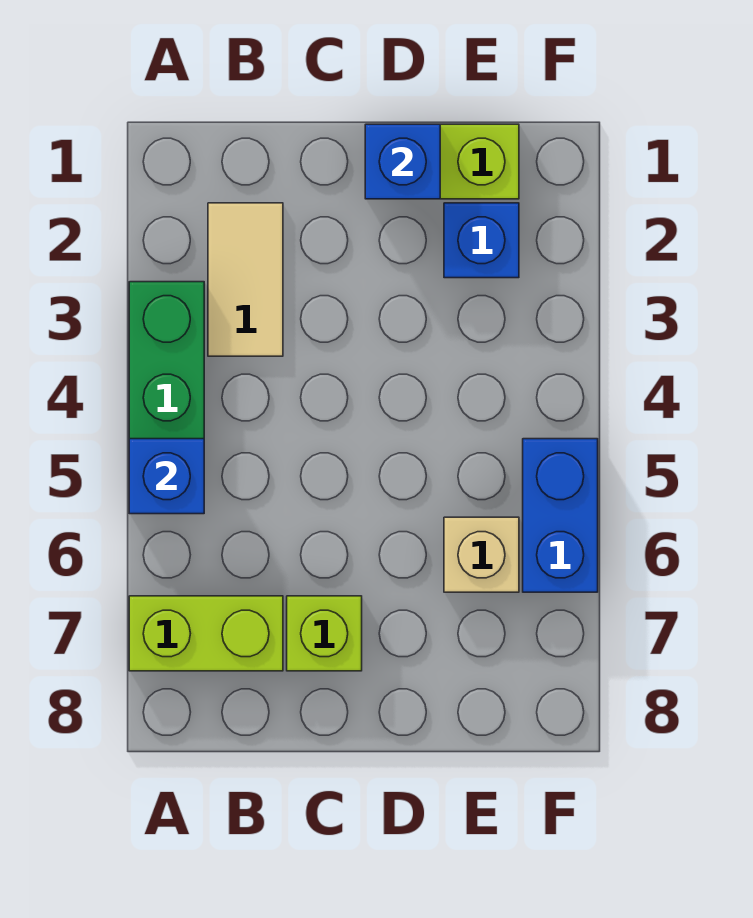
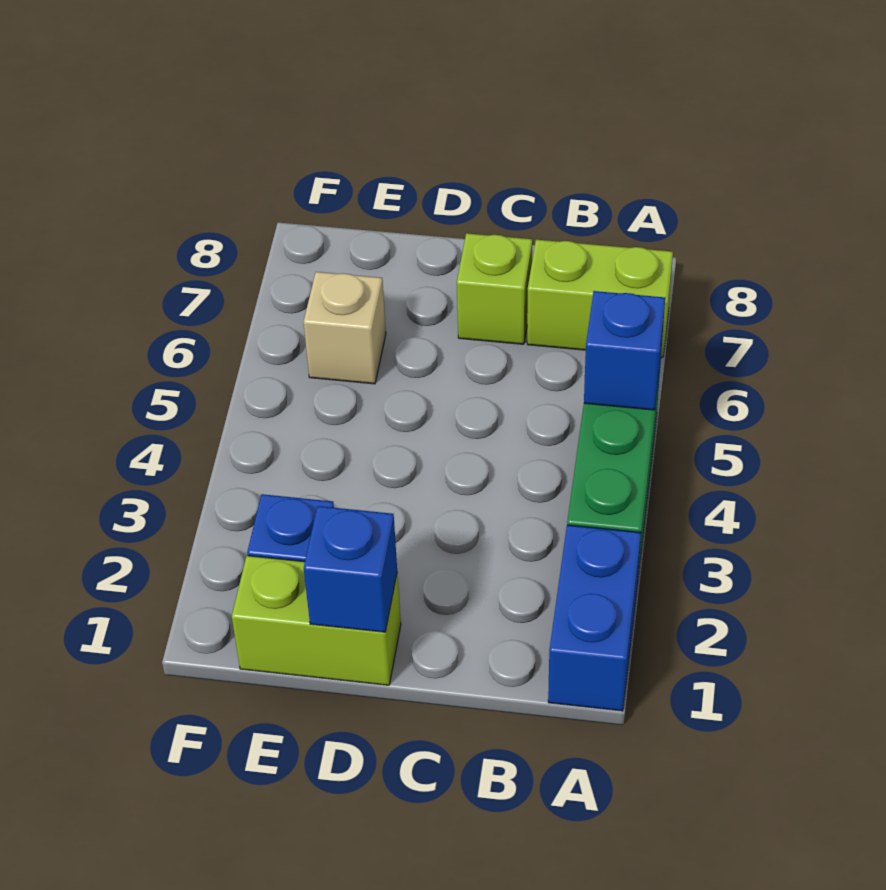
tan 1x2 tile [208,203,283,356] -> none
blue 1x2 brick [523,439,598,592] -> blue 1x2 brick moved to [548,525,641,711]

